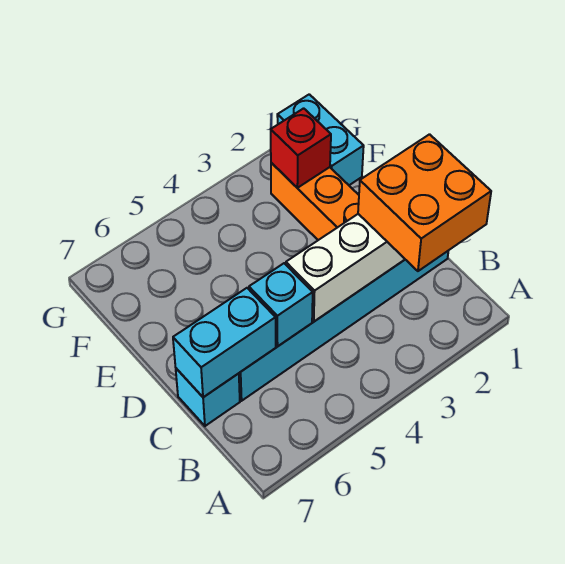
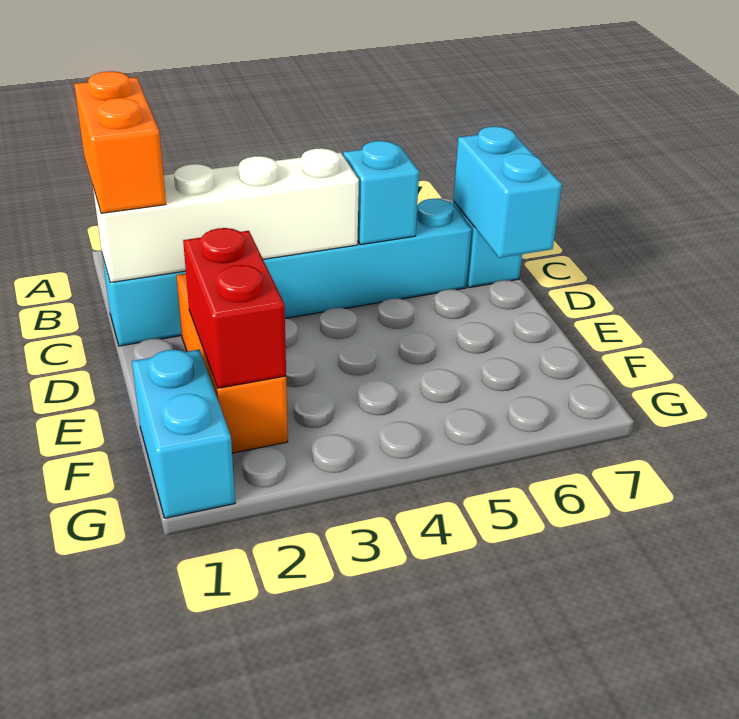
orange 2x2 brick [358,134,491,271] -> orange 1x2 brick [74,71,166,213]
cyan 1x2 brick [173,288,276,397] -> cyan 1x2 brick turned to [453,126,562,258]
red 1x1 brick [271,108,331,188] -> red 1x2 brick [183,228,286,388]

